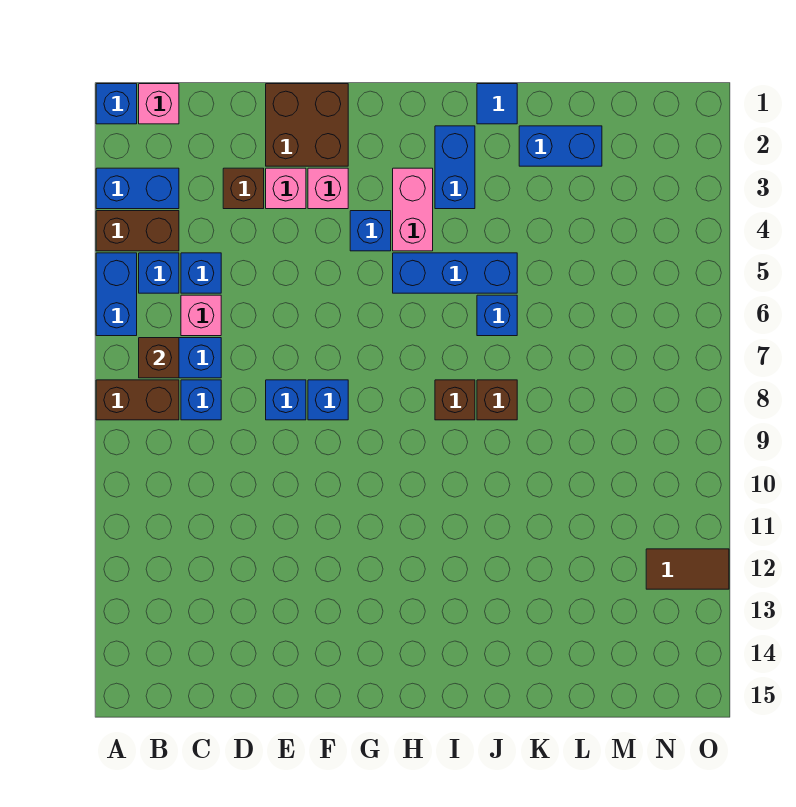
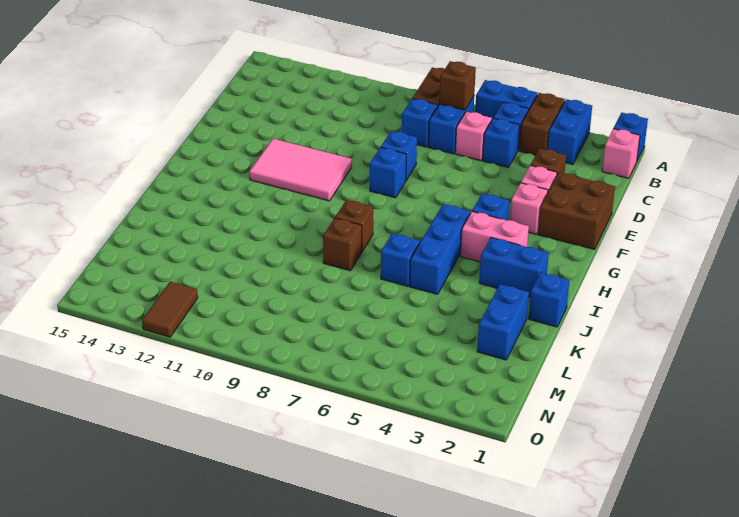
none -> pink 2x3 tile [249,139,352,201]
blue 1x1 tile [477,84,517,124] -> blue 1x1 brick [529,273,569,327]

